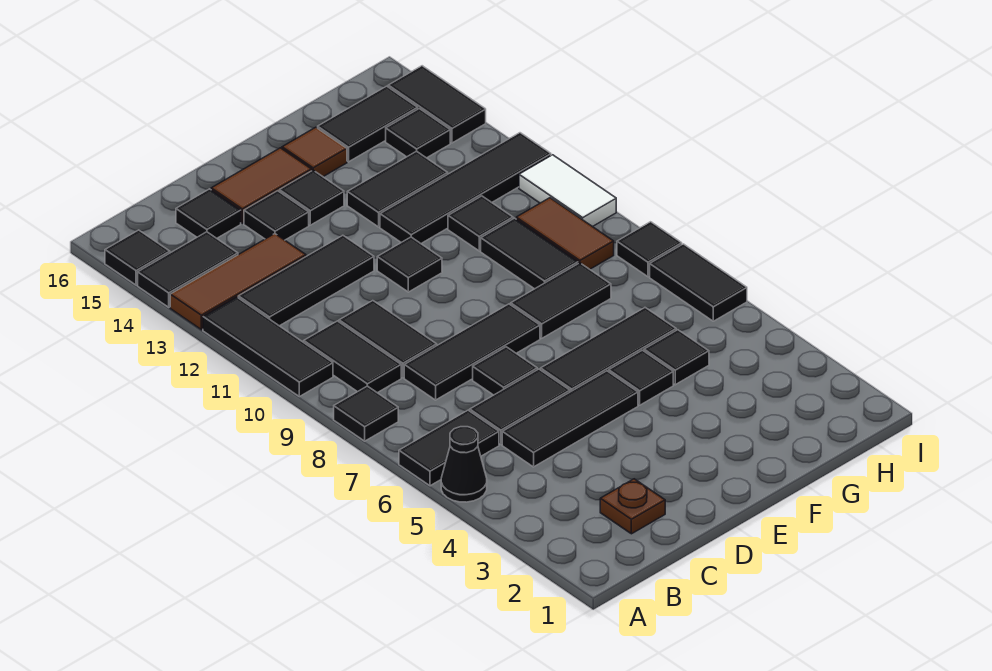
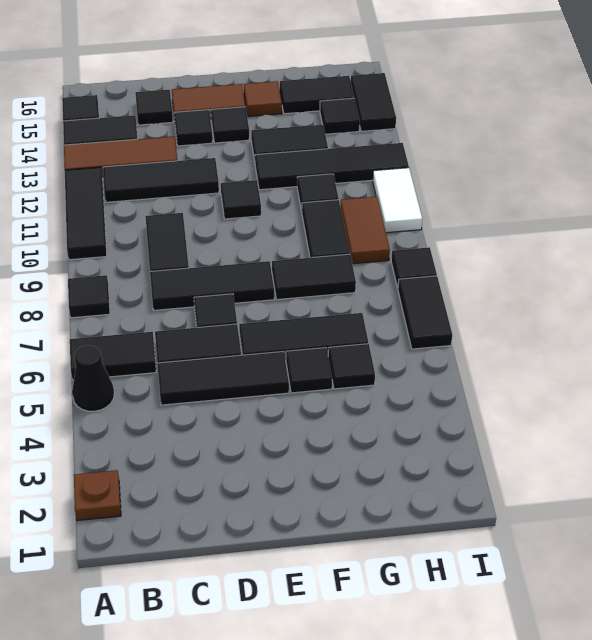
black 1x2 tile [304,321,401,393] -> none
brown 1x1 plate [600,479,665,534] -> brown 1x1 plate moved to [74,470,121,521]

